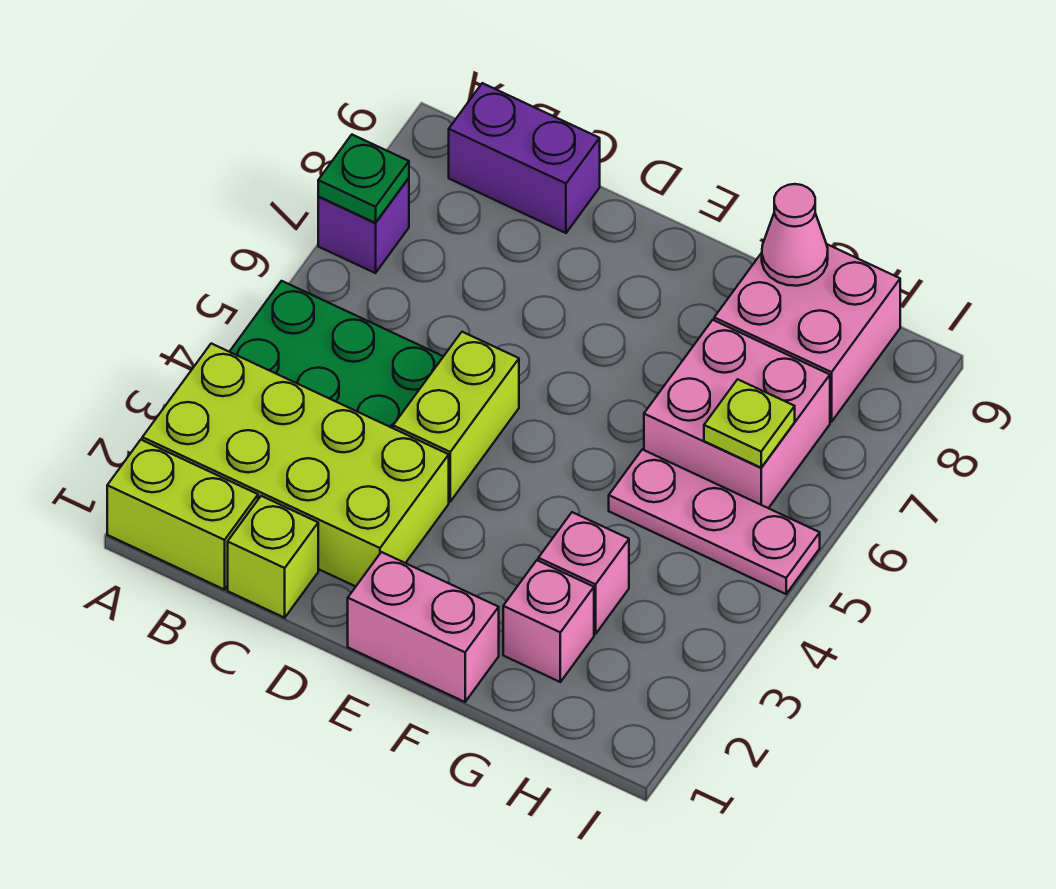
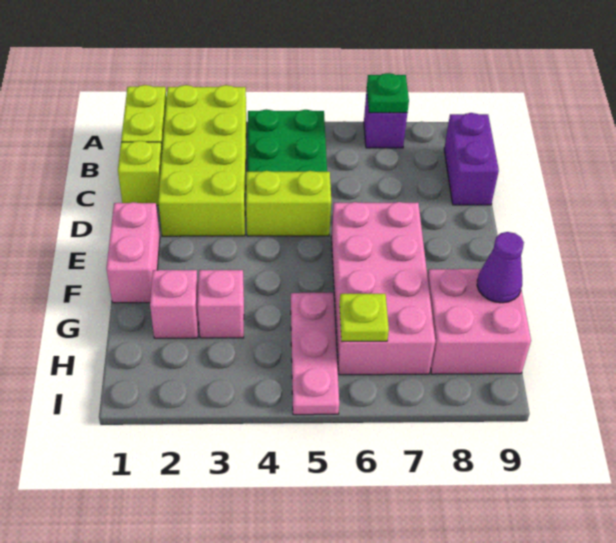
pink 2x2 brick [644,320,830,508] -> pink 2x4 brick [331,202,435,375]
pink 1x1 cone [762,184,828,286] -> purple 1x1 cone [477,232,524,303]

